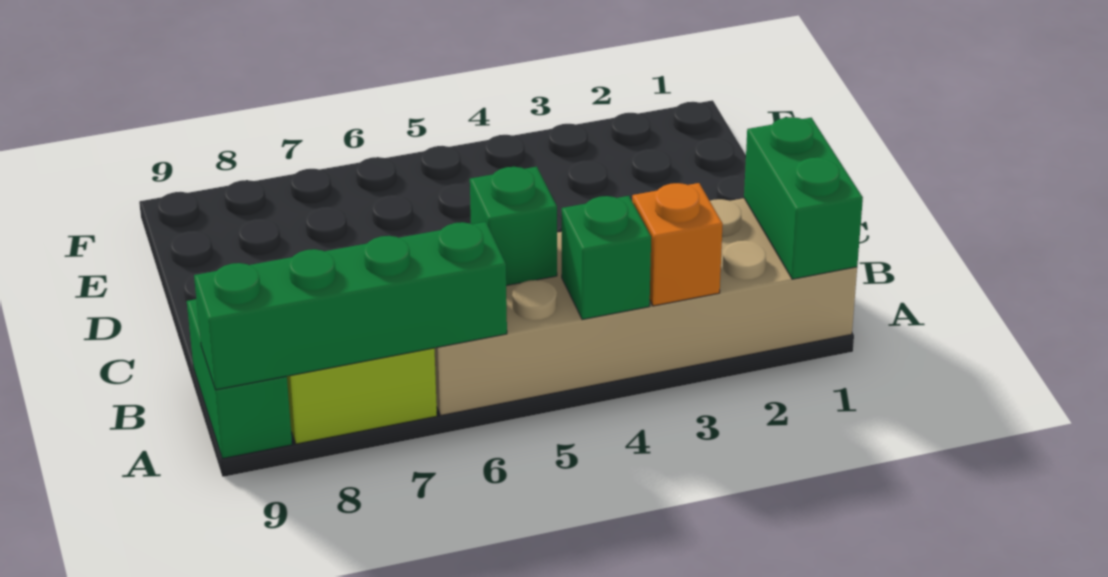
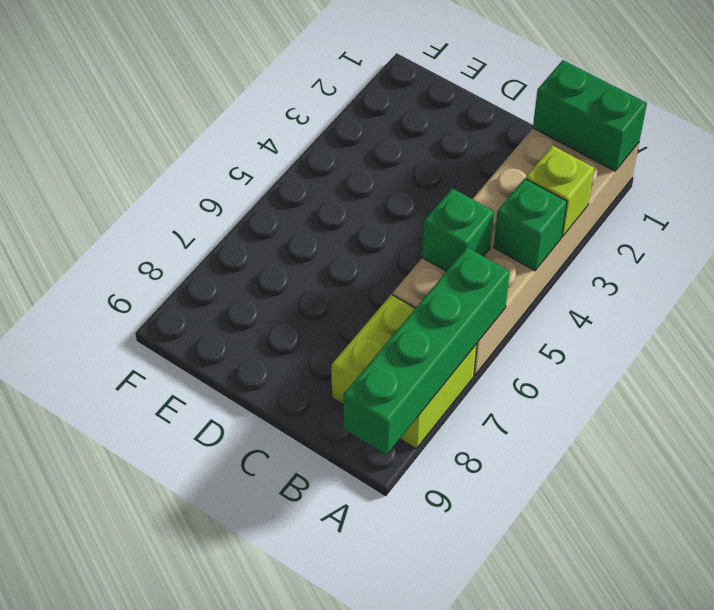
orange 1x1 brick [632,183,723,306] -> lime 1x1 brick [526,145,594,237]
green 1x2 brick [187,299,292,459] -> none

